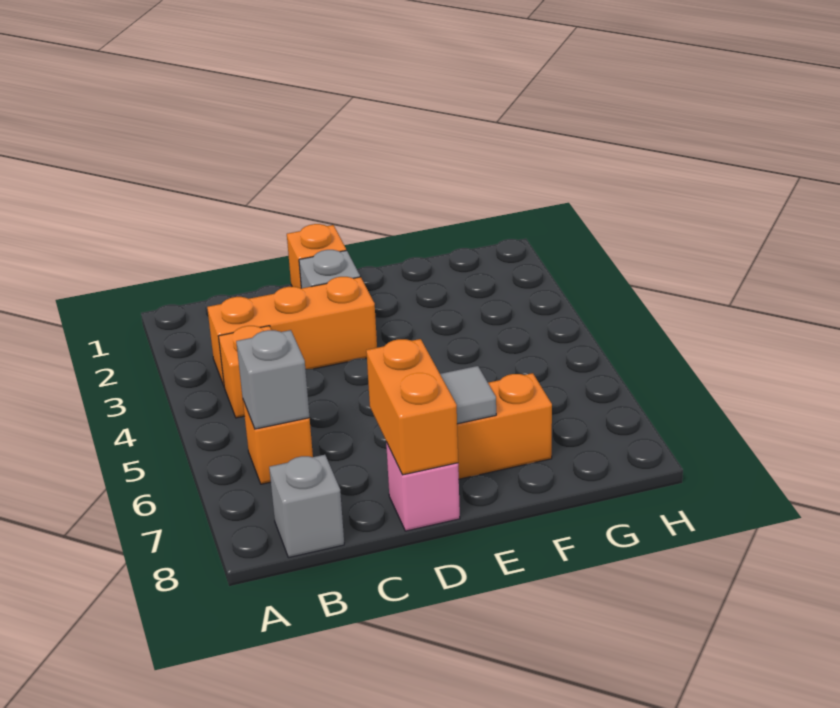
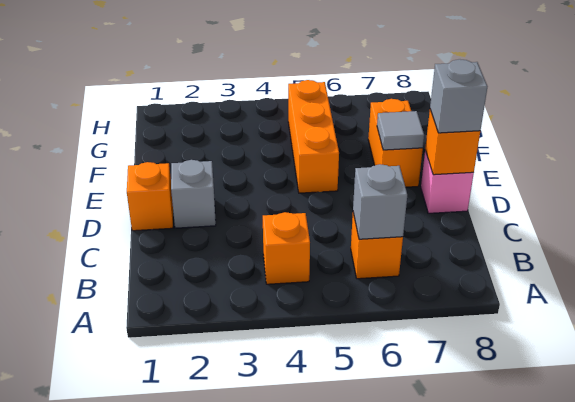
orange 1x3 brick [207,277,377,386] -> orange 1x3 brick moved to [288,80,339,193]
grey 1x1 brick [269,455,344,558] -> grey 1x1 brick moved to [430,59,487,133]
orange 1x2 brick [366,339,458,475] -> orange 1x1 brick [425,110,480,175]

